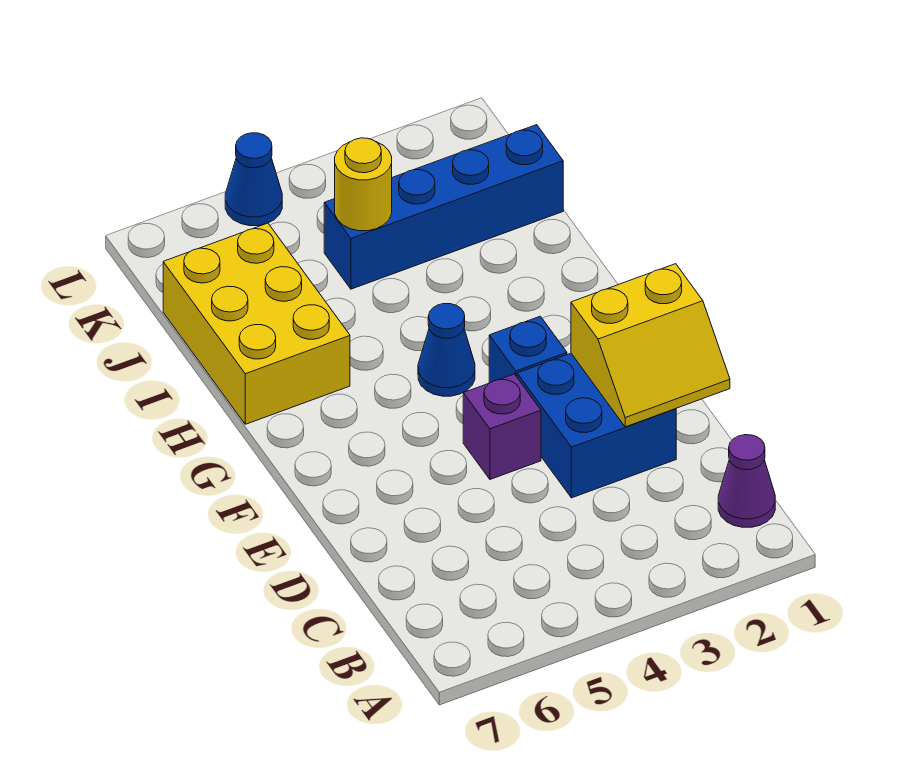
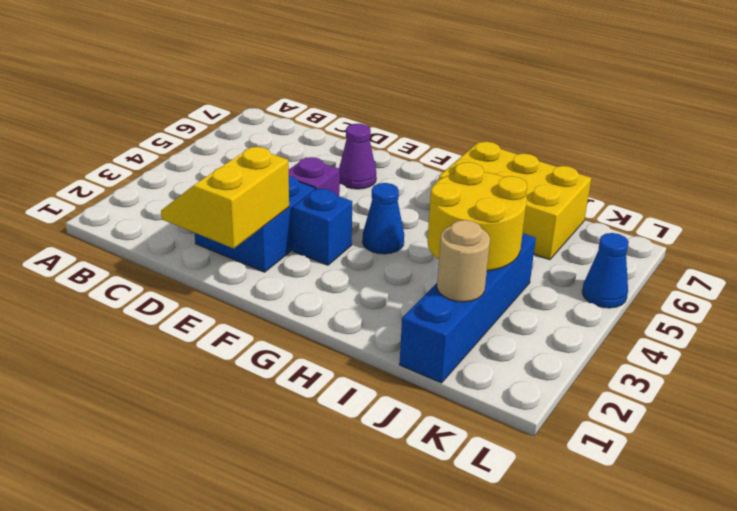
purple 1x1 cone [718,435,775,527] -> purple 1x1 cone moved to [339,124,376,189]
none -> tan 1x1 round brick [437,220,490,302]
yellow 1x1 round brick [335,138,392,231] -> yellow 2x2 round brick [427,162,527,271]

